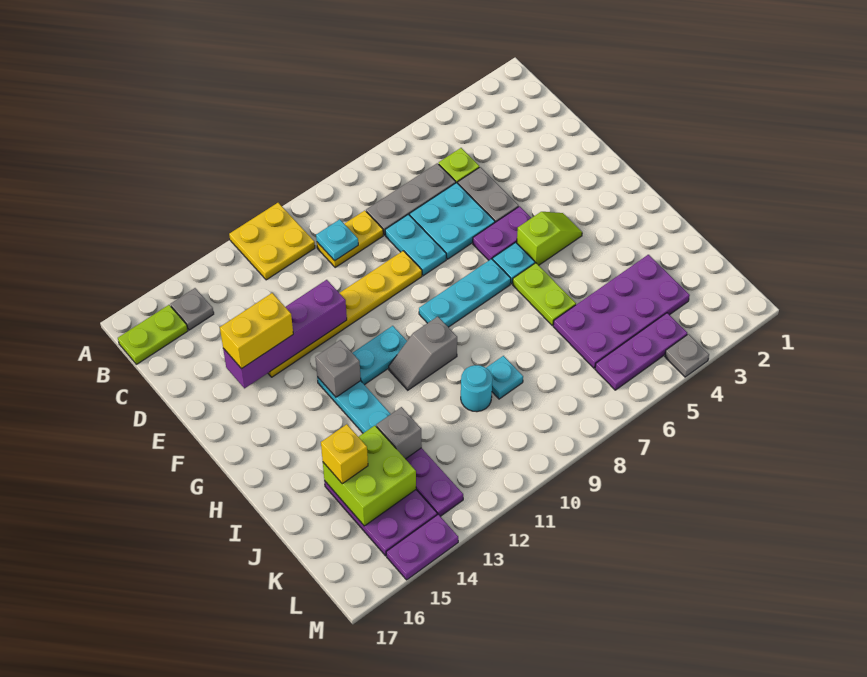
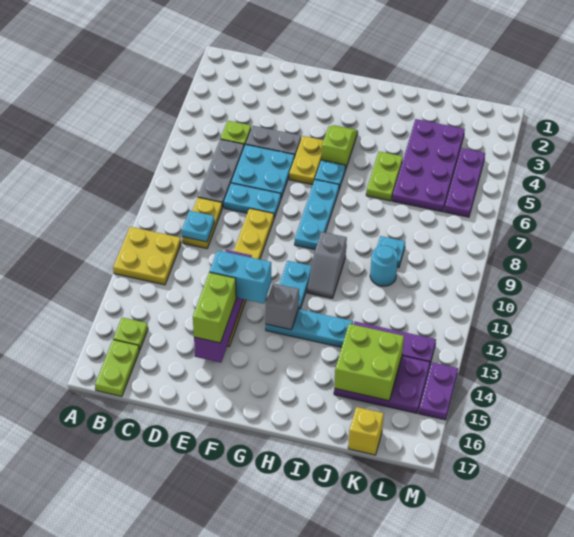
grey 1x1 plate [171,288,214,330] -> lime 1x1 plate [113,318,148,350]
none -> cyan 1x2 brick [209,250,271,304]
yellow 1x2 brick [220,293,293,369] -> lime 1x2 brick [193,272,236,343]
purple 1x2 plate [473,206,531,260] -> yellow 1x2 plate [289,136,324,185]
lime 1x2 plate [513,263,576,325] -> lime 1x2 plate turned to [366,152,403,201]
grey 1x1 brick [376,407,422,459] -> none
yellow 1x1 brick [321,424,368,484] -> yellow 1x1 brick moved to [348,407,384,455]
grey 1x1 plate [665,334,709,377] -> none

